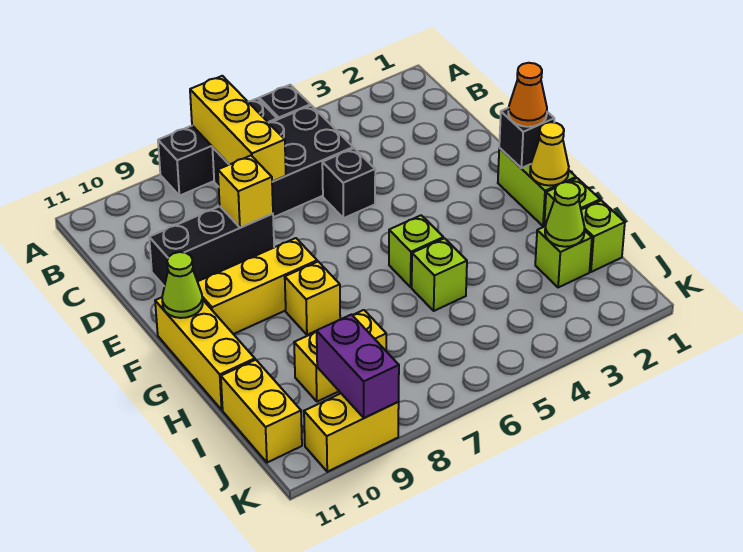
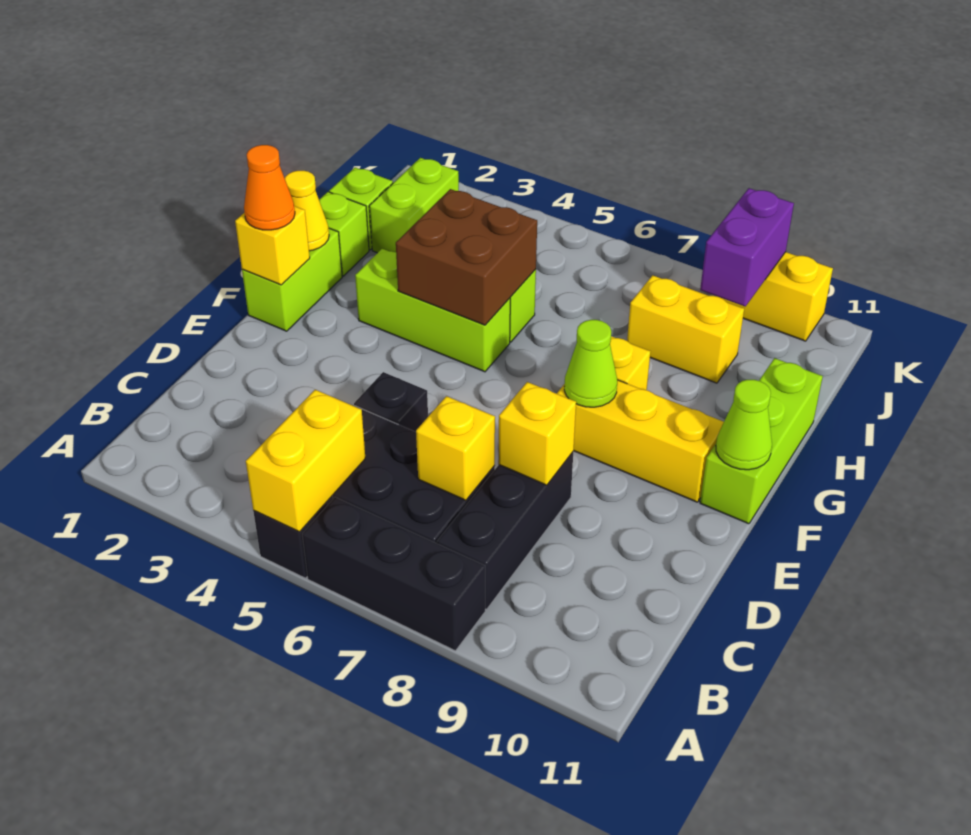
yellow 1x3 brick [190,76,286,182] -> yellow 1x1 brick [416,396,495,500]
black 1x3 brick [149,206,274,286] -> black 1x3 brick turned to [437,452,573,609]
black 1x1 brick [499,108,554,168] -> yellow 1x1 brick [235,206,310,285]
yellow 1x3 brick [155,297,255,410] -> lime 1x3 brick [700,358,823,524]
none -> brown 2x2 brick [396,189,537,325]
lime 1x1 brick [389,215,443,287] -> lime 1x3 brick [355,249,510,372]
lime 1x1 brick [535,226,592,288] -> lime 1x2 brick [369,158,459,253]
lime 1x1 cone [545,182,585,247] -> lime 1x1 cone moved to [564,320,617,407]
yellow 1x2 brick [221,360,302,463] -> yellow 1x2 brick moved to [246,390,365,532]

